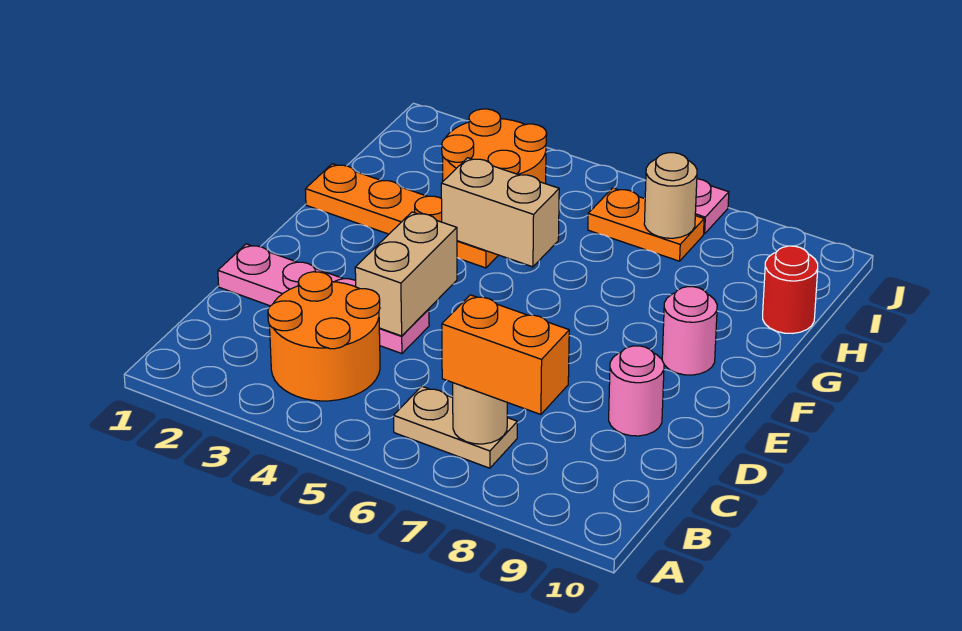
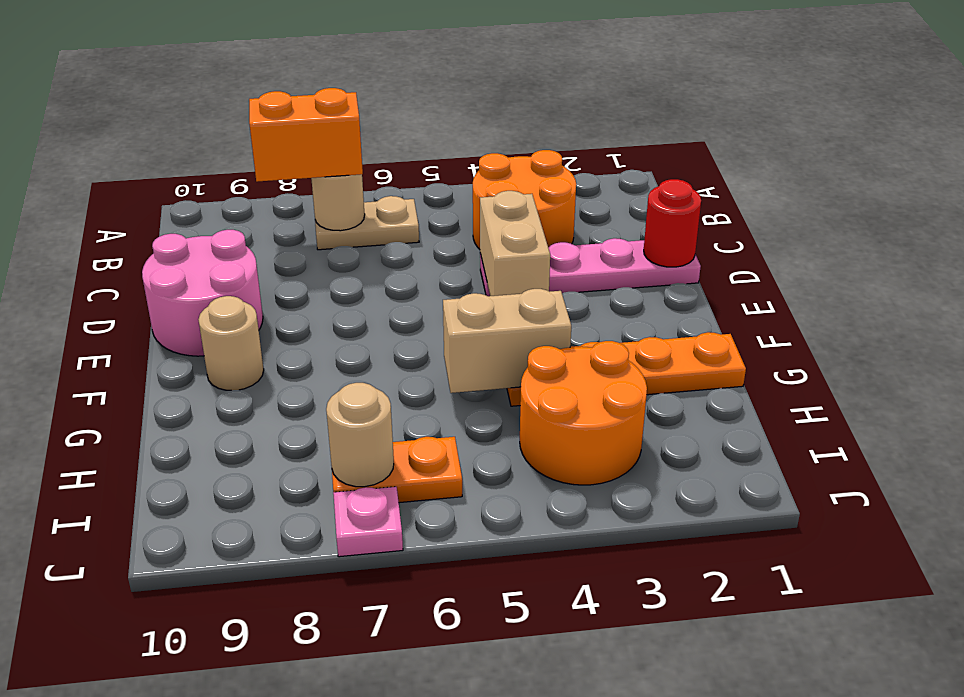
pink 1x1 round brick [609,346,664,436] -> pink 2x2 round brick [142,230,263,356]
pink 1x1 round brick [662,287,717,375] -> tan 1x1 round brick [198,296,264,390]
red 1x1 round brick [763,246,818,333] -> red 1x1 round brick moved to [644,179,701,267]

